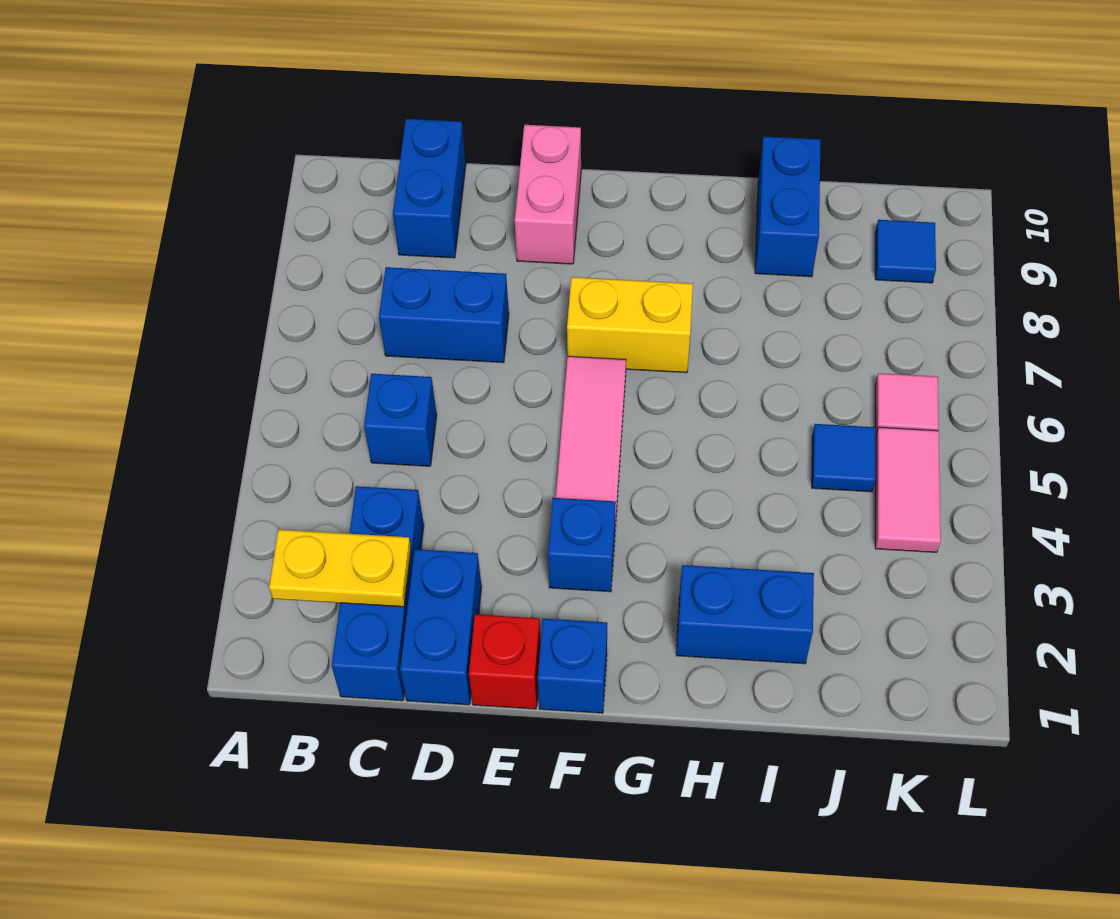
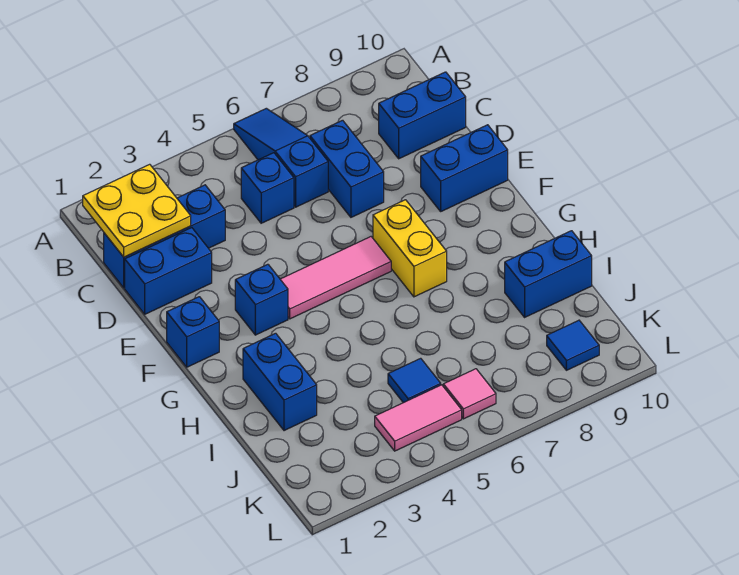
none -> blue 1x3 slope [234,108,328,207]
yellow 1x2 plate [269,529,411,607] -> yellow 2x2 plate [83,164,191,257]
red 1x1 brick [469,614,541,709] -> none
pink 1x2 brick [515,125,581,264] -> blue 1x2 brick [421,125,508,211]

